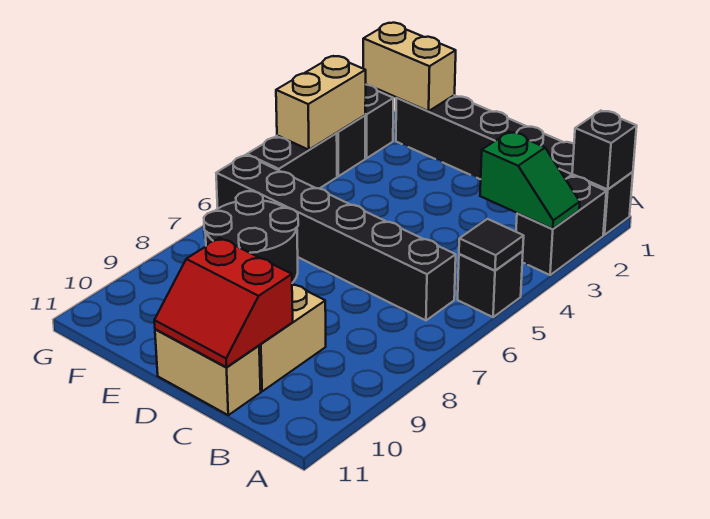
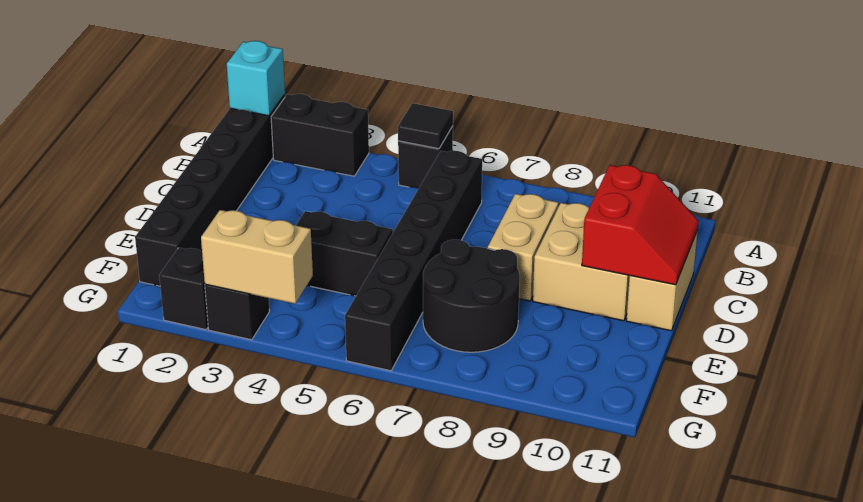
black 1x1 brick [572,111,637,189] -> cyan 1x1 brick [227,41,285,116]
green 1x2 slope [480,132,580,229] -> none
tan 1x2 brick [363,23,456,111] -> tan 1x2 brick moved to [488,194,558,301]
black 1x2 brick [247,133,337,189] -> black 1x2 brick moved to [296,211,393,296]

